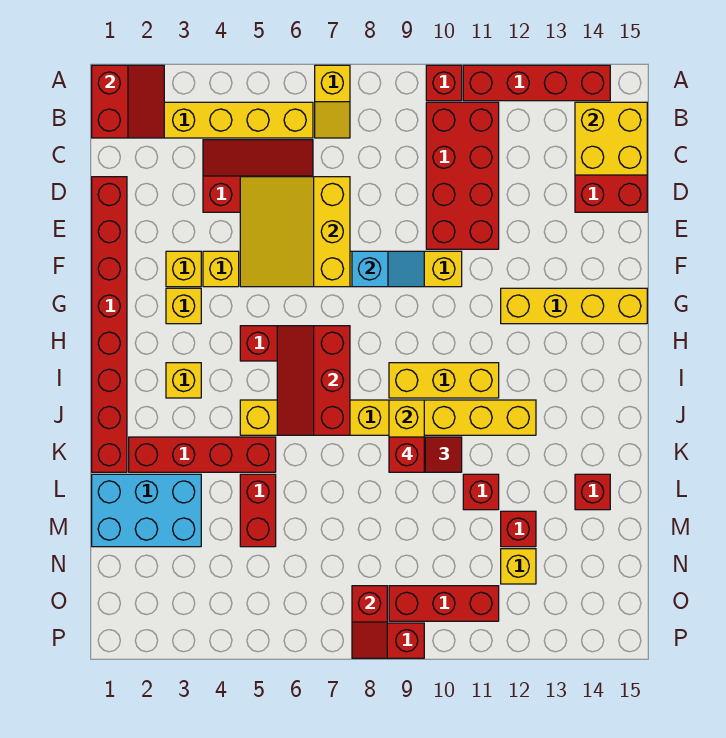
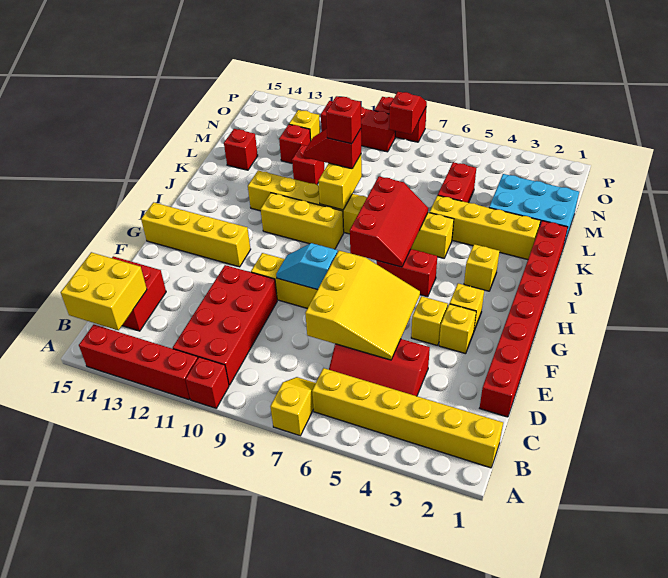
red 2x2 slope [92,65,164,138] -> none
red 1x4 brick [129,437,276,472] -> yellow 1x4 brick [430,195,541,260]

